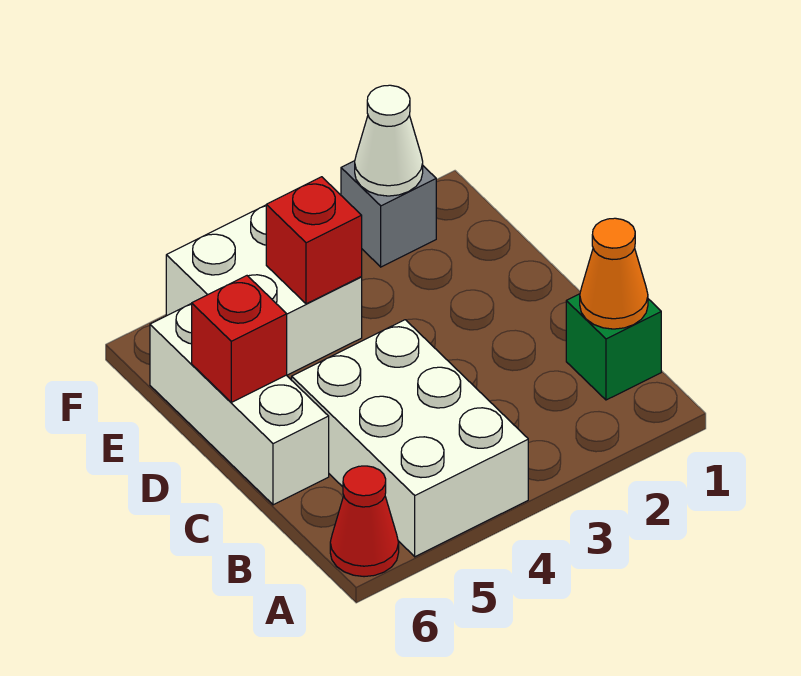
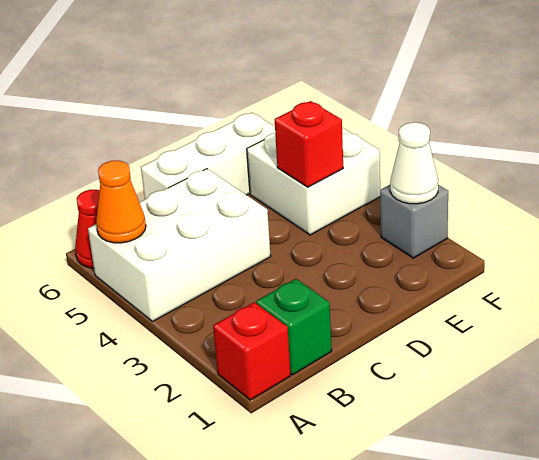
orange 1x1 cone [580,218,648,329] -> orange 1x1 cone moved to [96,160,146,243]
red 1x1 brick [192,276,287,402] -> red 1x1 brick moved to [213,302,291,400]

